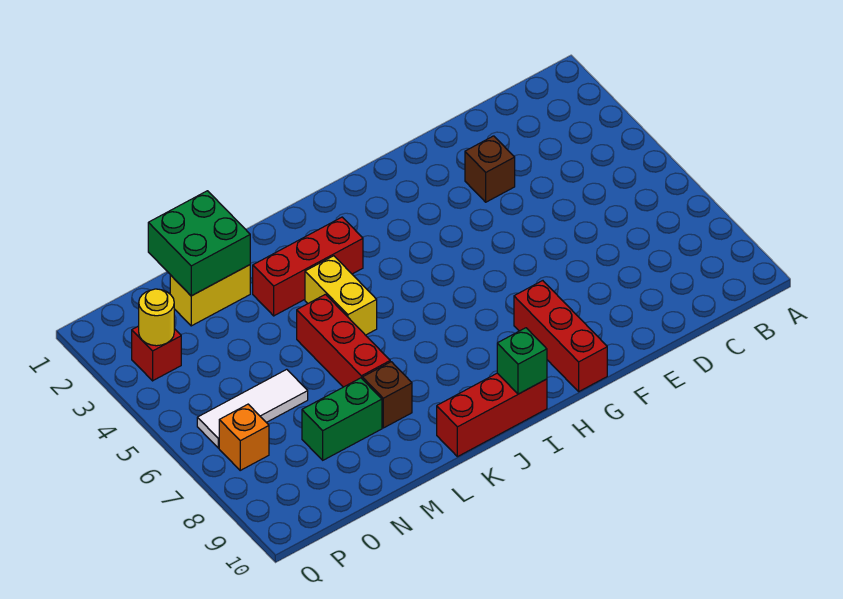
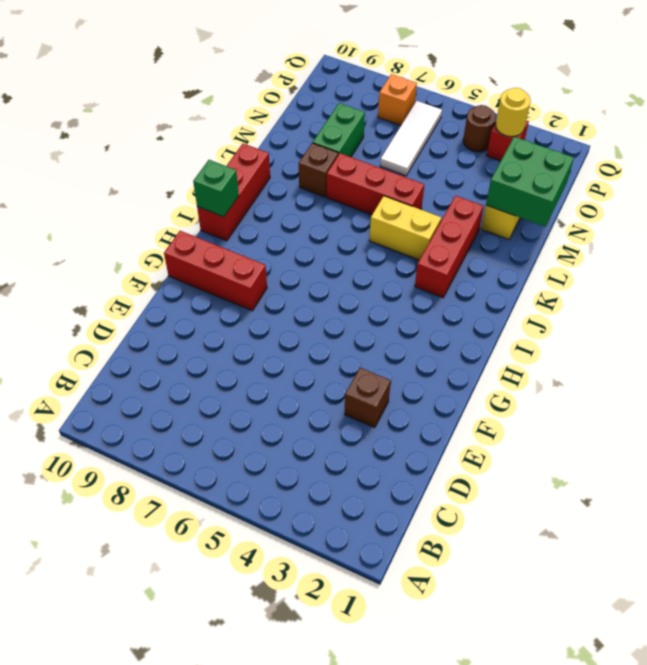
none -> brown 1x1 round brick [463,105,496,152]

